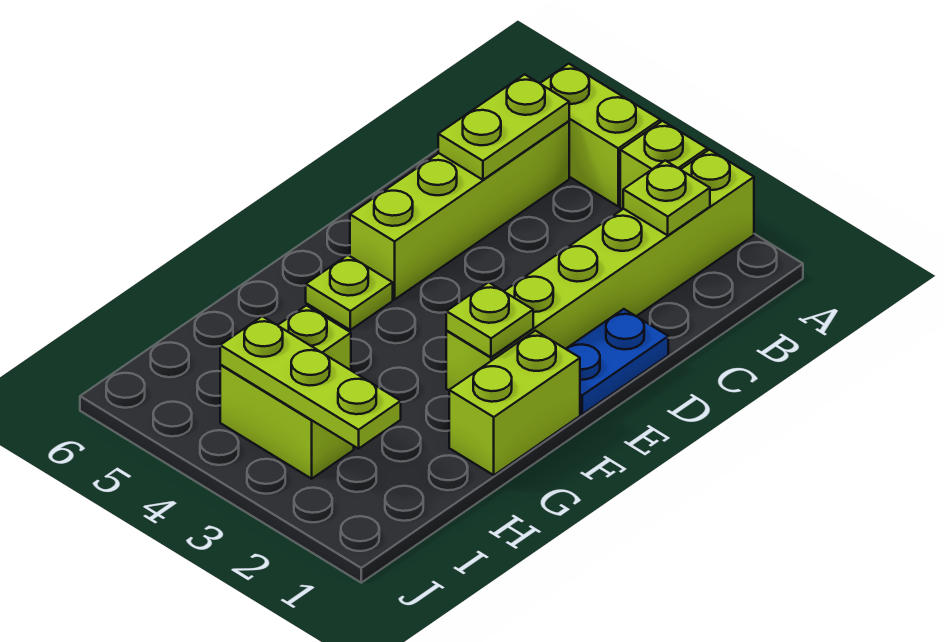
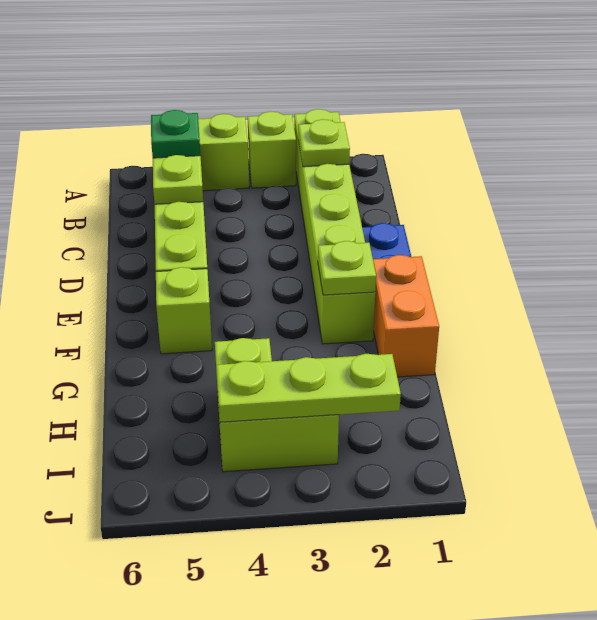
none -> green 1x1 plate [151,110,200,158]
lime 1x2 brick [449,331,580,475] -> orange 1x2 brick [373,255,439,377]
lime 1x1 plate [306,255,393,330] -> lime 1x1 brick [156,267,212,354]

